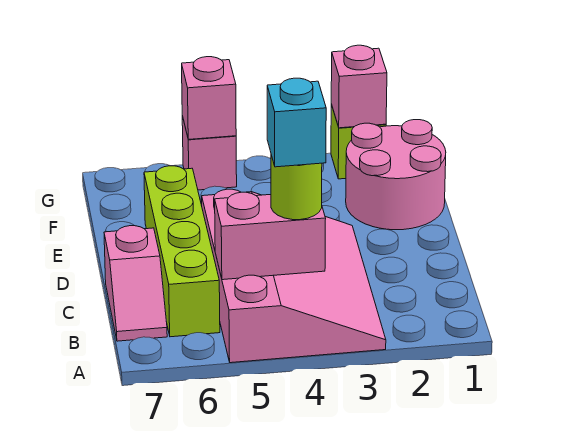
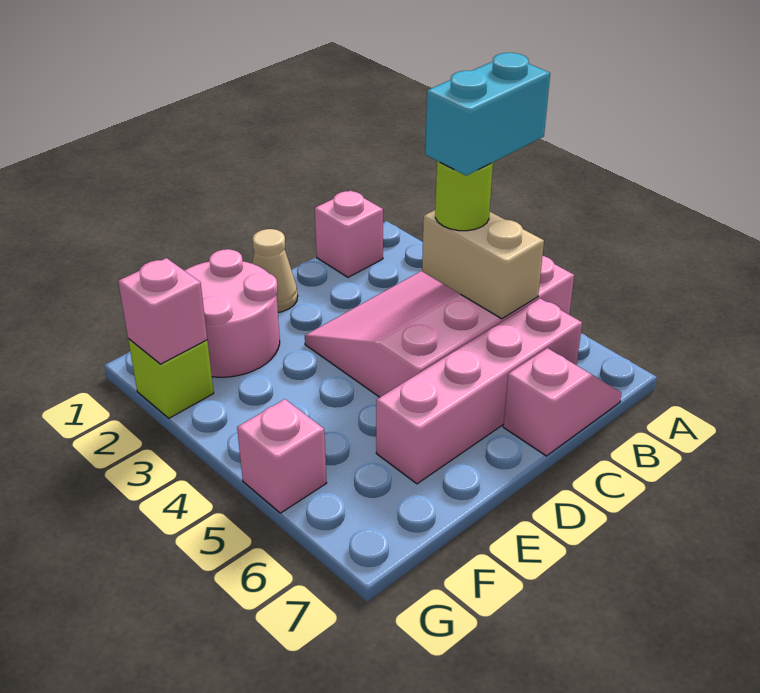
pink 1x2 brick [215,192,326,280] -> tan 1x2 brick [422,210,544,319]
cyan 1x1 brick [267,78,326,167] -> cyan 1x2 brick [425,53,550,176]
lime 1x4 brick [144,166,220,337] -> pink 1x4 brick [376,299,582,484]
none -> tan 1x1 cone [252,229,298,312]
pink 1x1 brick [182,57,236,139] -> pink 1x1 brick moved to [315,191,383,277]

